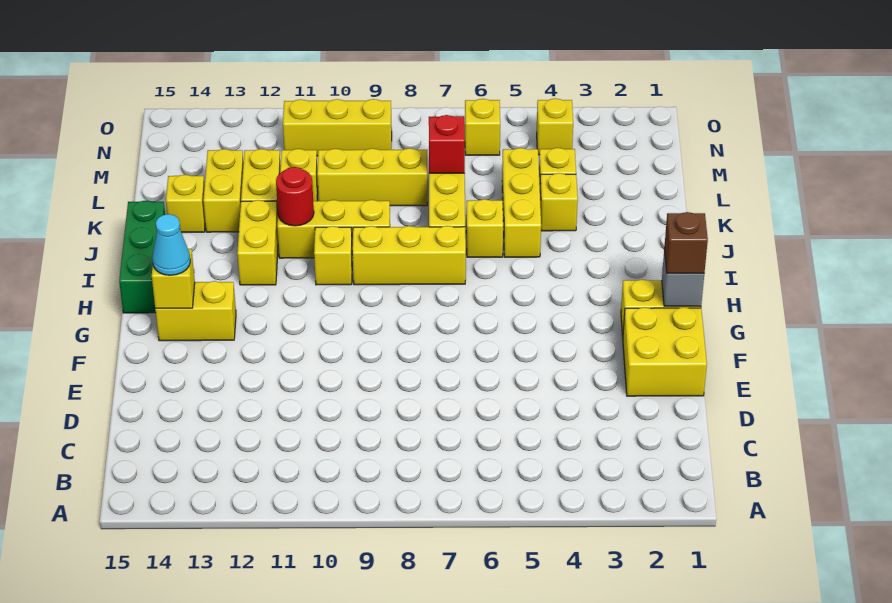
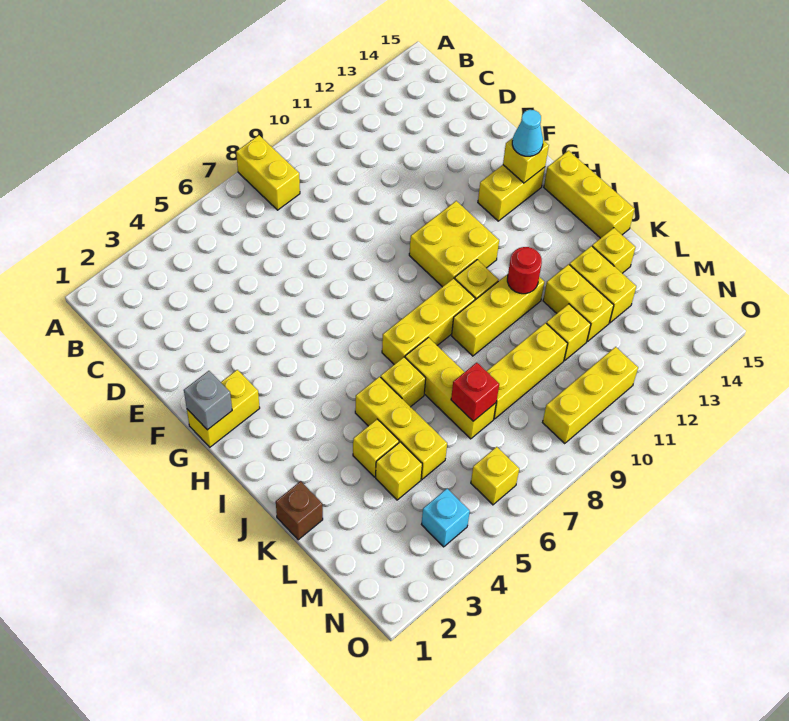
yellow 2x2 brick [623,307,707,396] -> yellow 2x2 brick moved to [409,201,499,287]
brown 1x1 brick [664,212,708,273] -> brown 1x1 brick moved to [276,481,323,540]
green 1x3 brick [119,201,165,313] -> yellow 1x3 brick [544,151,635,238]
yellow 1x2 brick [237,200,278,285] -> yellow 1x2 brick moved to [236,135,300,210]
yellow 1x1 brick [537,98,573,155] -> cyan 1x1 brick [421,489,470,547]

